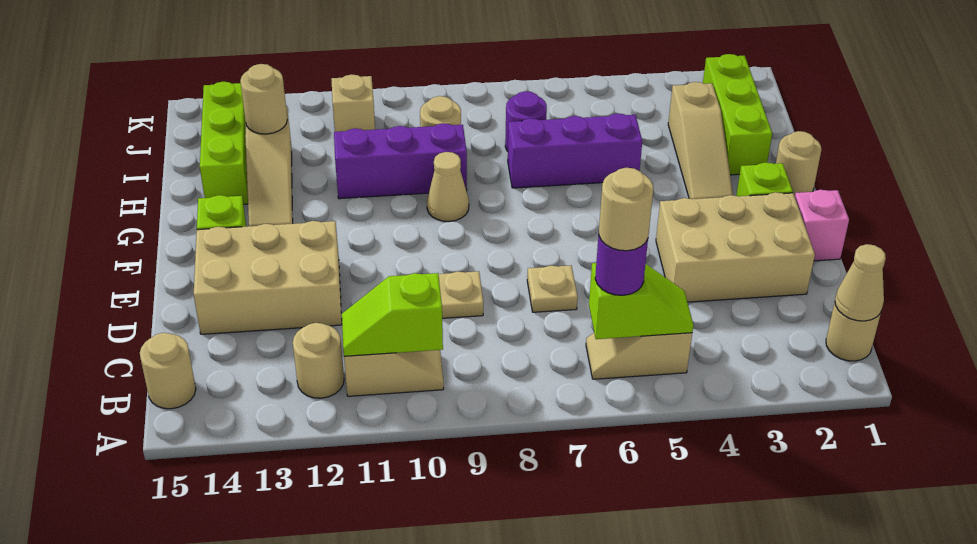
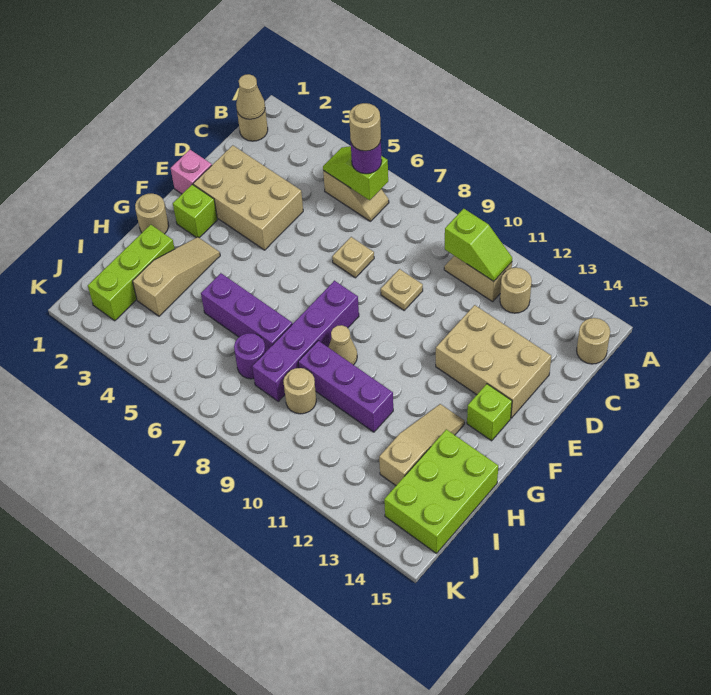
none -> purple 1x4 brick [252,281,359,401]
lime 1x3 brick [200,82,248,204] -> lime 2x3 brick [384,429,498,553]
tan 1x1 round brick [240,64,287,134] -> none
tan 1x1 brick [331,75,375,132] -> none

